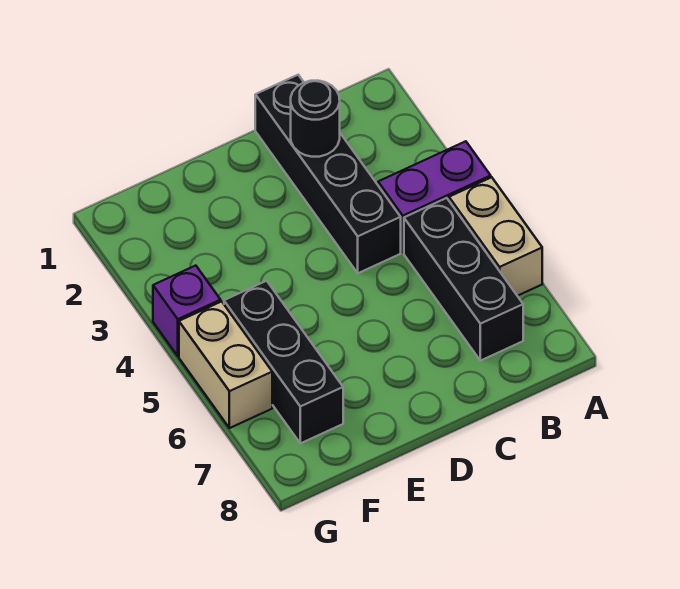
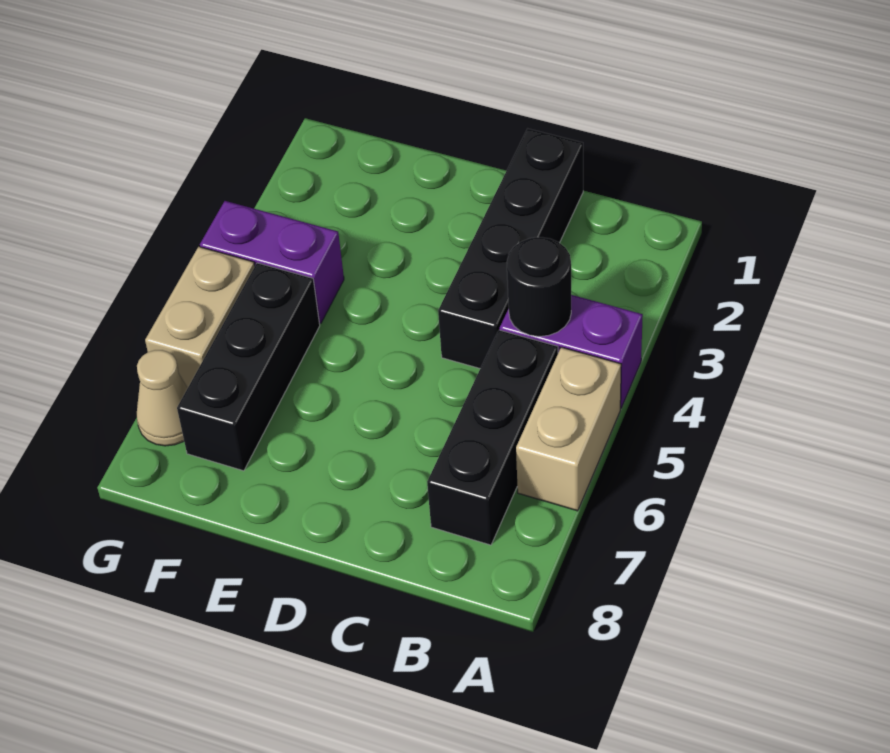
black 1x1 round brick [291,81,340,157] -> black 1x1 round brick moved to [507,237,571,336]
purple 1x1 brick [153,266,221,356] -> purple 1x2 brick [200,201,344,324]
none -> tan 1x1 cone [137,350,188,446]

